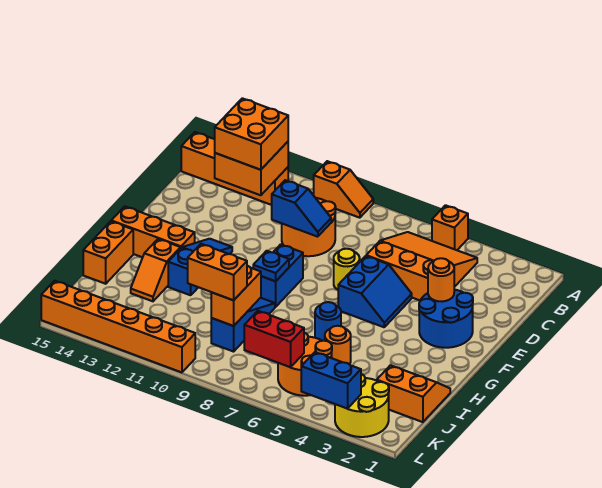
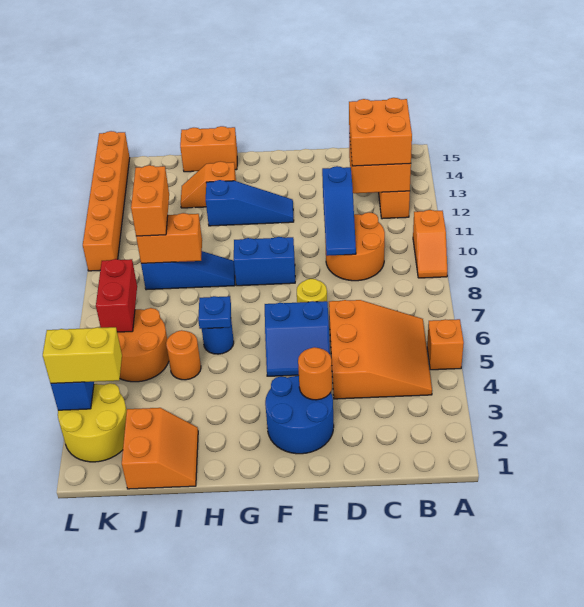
blue 1x2 slope [272,180,331,237] -> blue 1x3 slope [322,166,356,256]
blue 1x1 plate [253,251,289,281] -> blue 1x1 plate moved to [198,296,231,329]
orange 1x3 brick [112,206,195,257] -> none
none -> yellow 1x2 brick [43,327,122,383]

